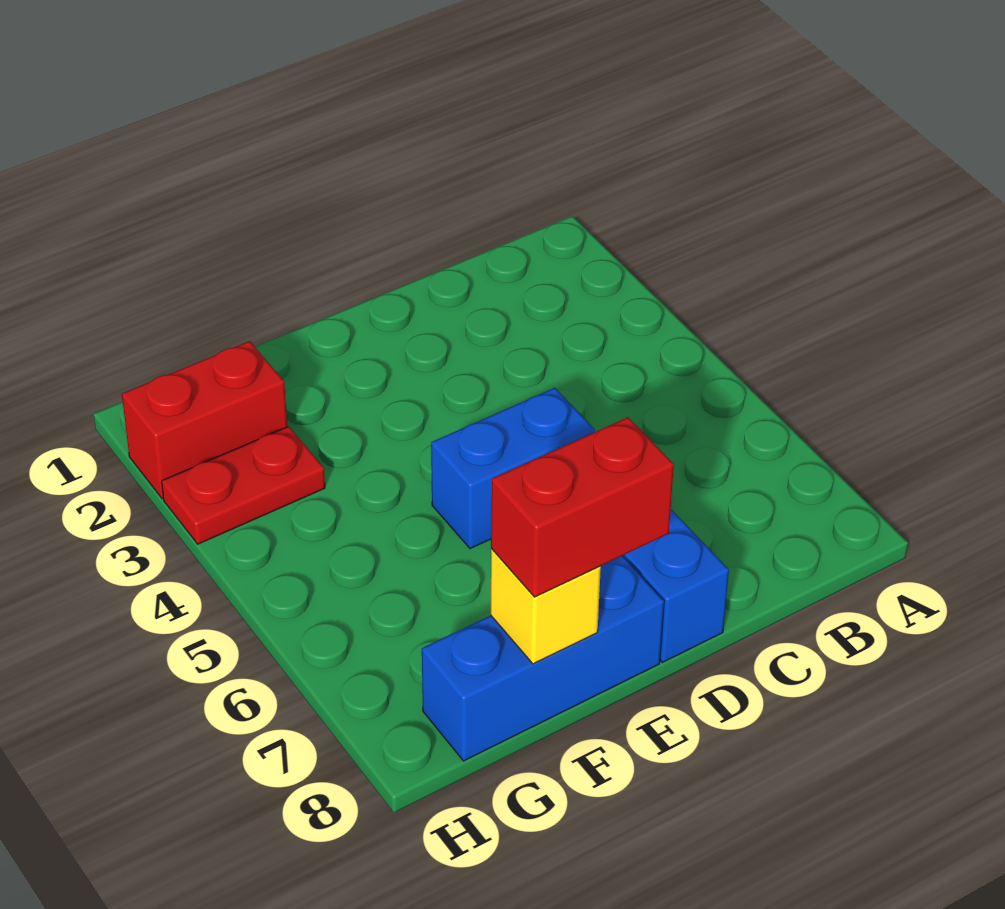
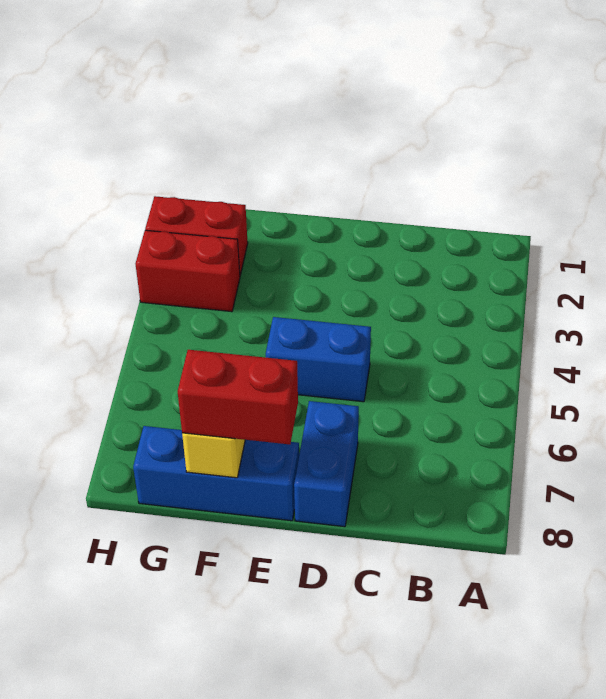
red 1x2 plate [162,426,325,544] -> red 1x2 brick [136,230,240,312]

